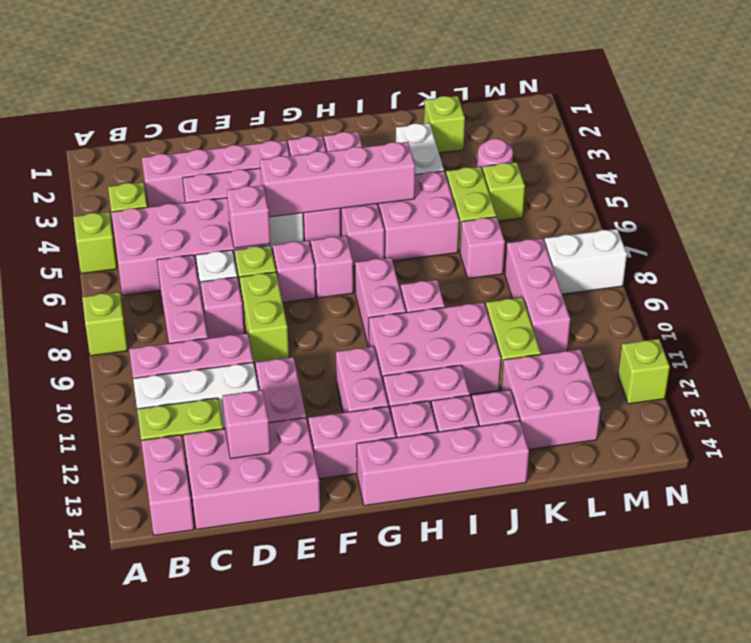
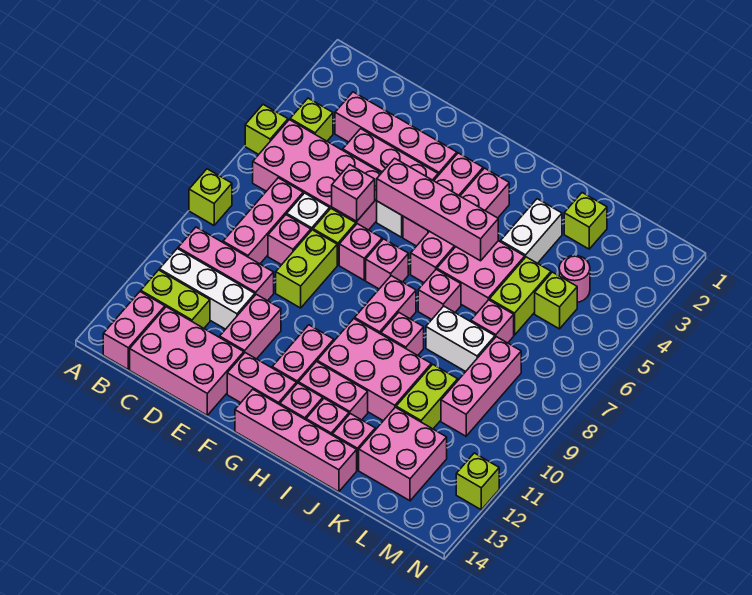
pink 1x1 brick [222,390,270,459] -> pink 1x1 brick moved to [418,270,461,319]
white 1x2 brick [544,229,627,294] -> white 1x2 brick moved to [426,306,495,372]

